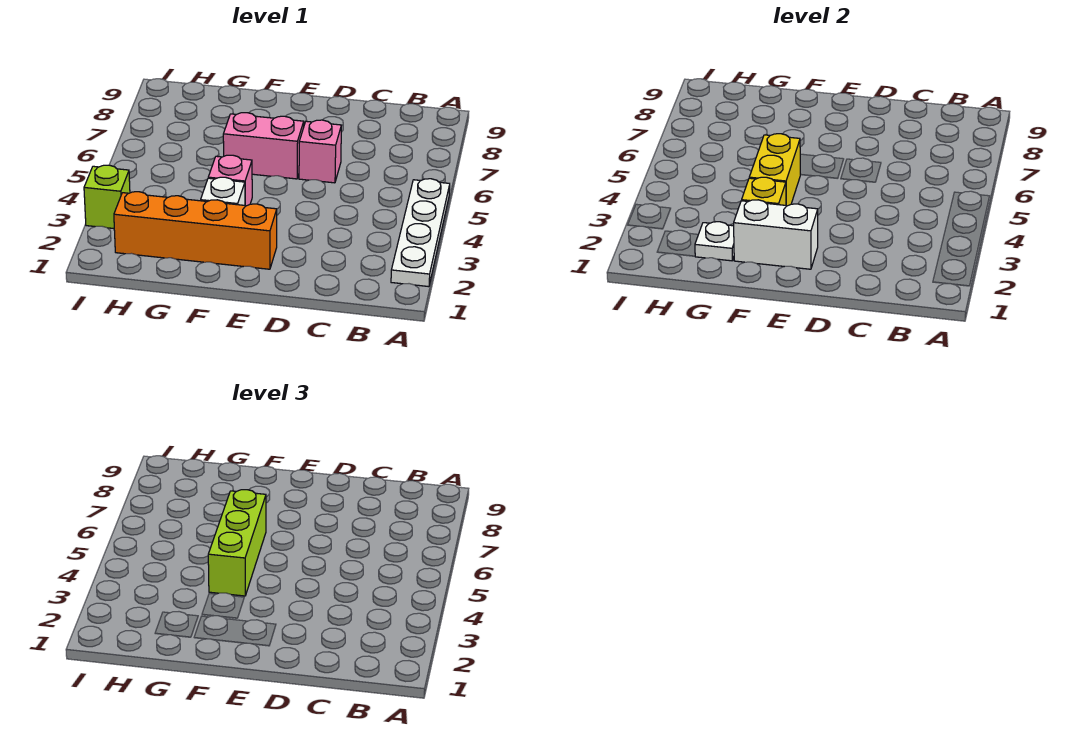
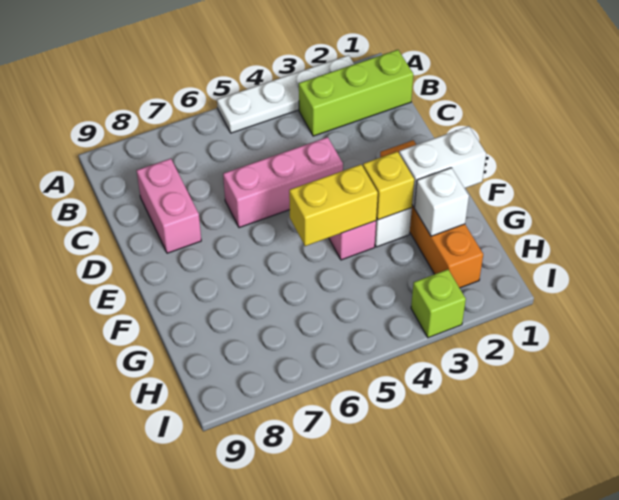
pink 1x1 brick [299,120,341,183] -> pink 1x3 brick [223,137,343,228]
white 1x2 brick [734,200,818,269] -> white 1x2 brick turned to [399,126,486,207]
pink 1x2 brick [223,113,304,179] -> pink 1x2 brick moved to [136,158,201,253]
lime 1x3 brick [208,490,266,596] -> lime 1x3 brick moved to [299,50,413,136]
white 1x1 plate [695,222,734,261] -> white 1x1 brick [414,168,469,236]

